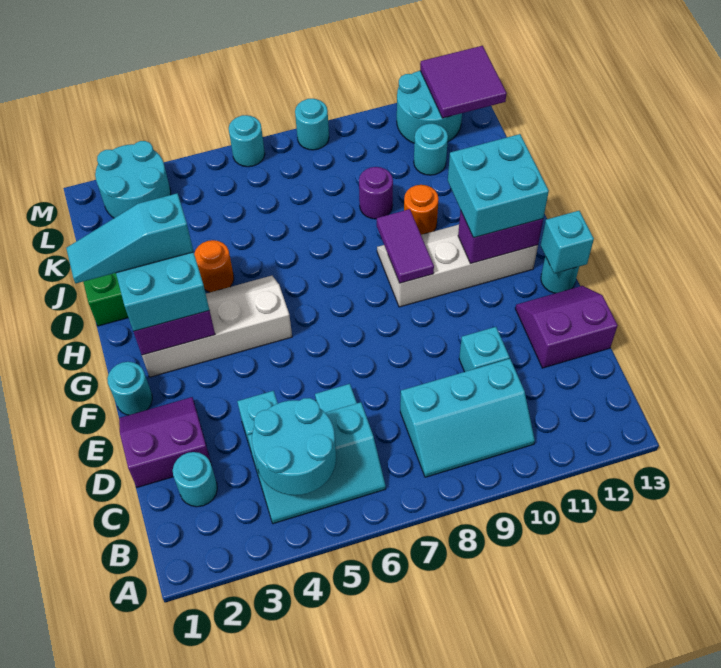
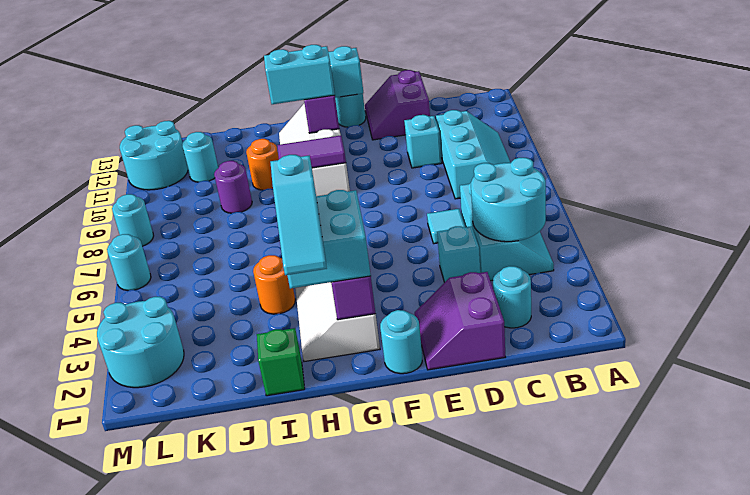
cyan 2x2 brick [448,134,549,238] -> cyan 1x2 brick [264,45,335,104]
purple 2x2 tile [420,46,507,118] -> none

